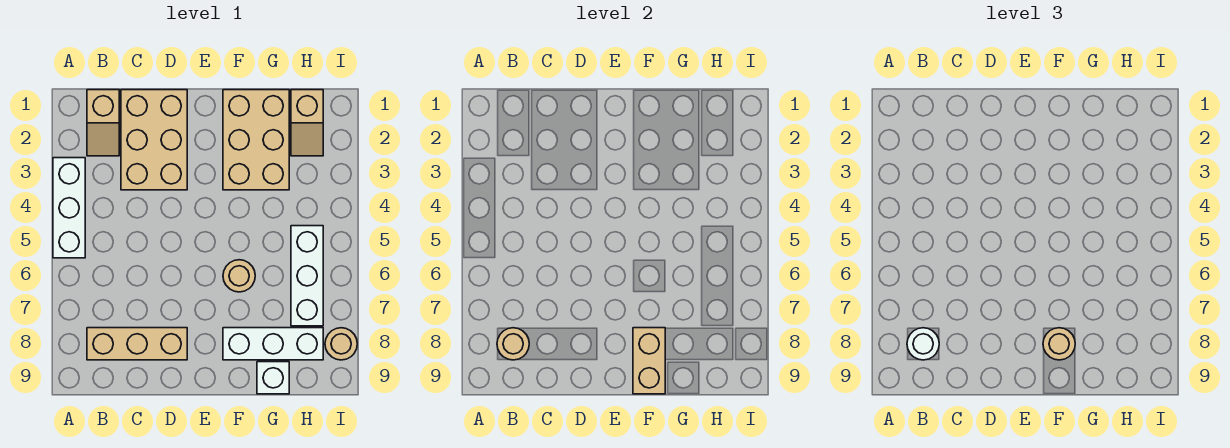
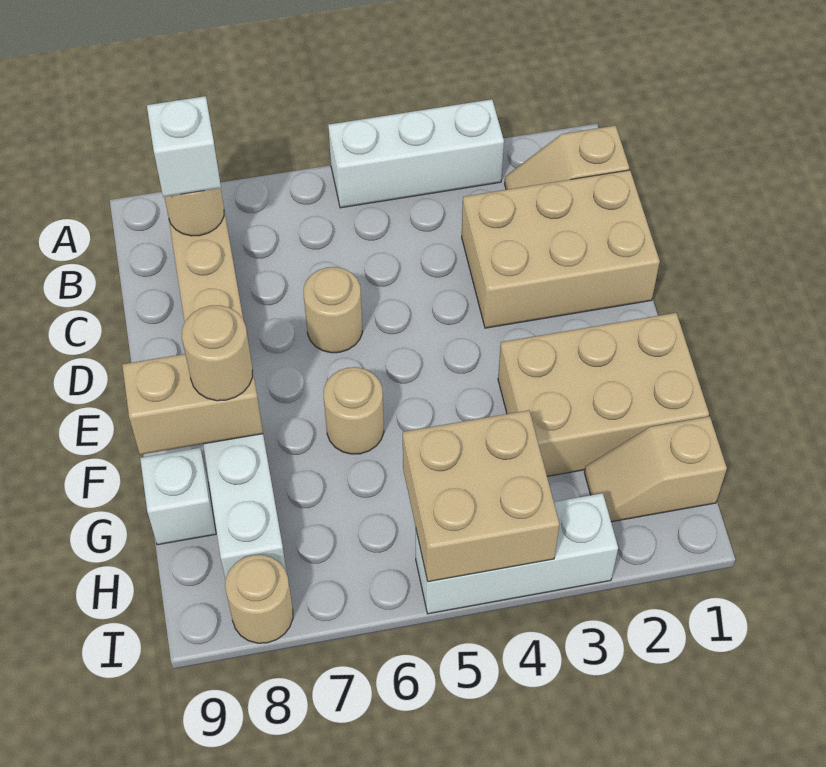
white 1x1 round brick [907,328,939,360] -> white 1x1 brick [147,96,221,197]
none -> tan 1x1 round brick [304,267,362,353]
none -> tan 2x2 brick [403,410,559,582]
white 1x3 brick [291,226,323,326] -> white 1x3 brick moved to [416,493,618,614]

